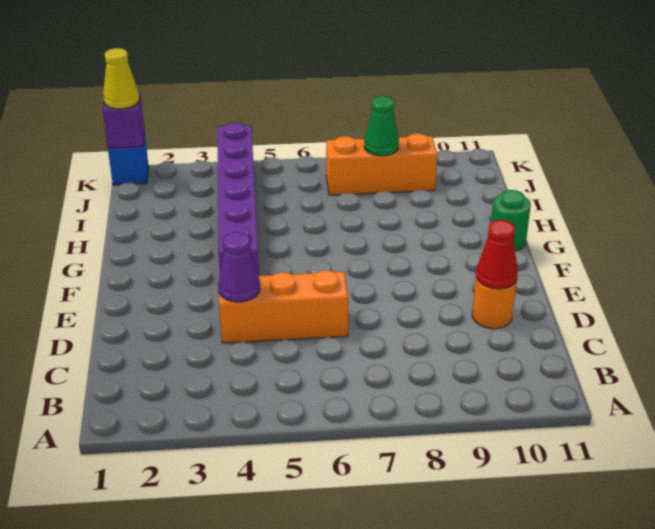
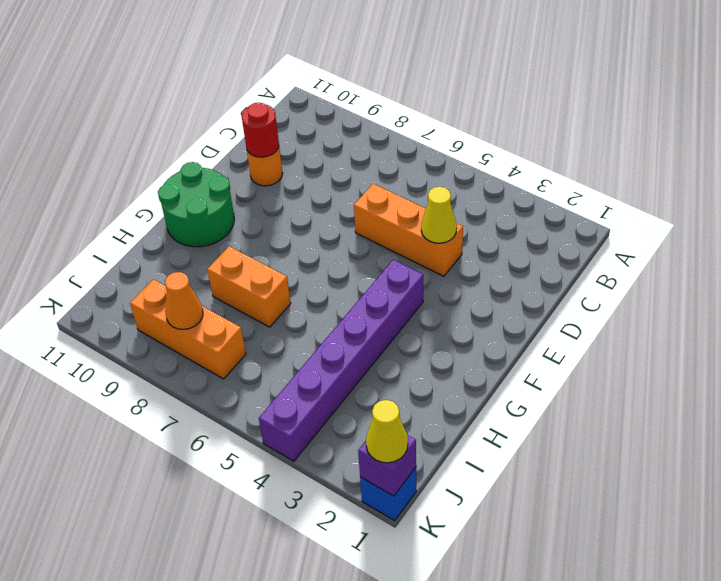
purple 1x1 cone [218,232,260,302] -> yellow 1x1 cone [421,187,457,243]
red 1x1 cone [476,220,518,289] -> red 1x1 round brick [242,103,279,157]
green 1x1 round brick [491,190,531,251] -> green 2x2 round brick [158,162,234,247]
none -> orange 1x2 brick [207,246,291,327]
green 1x1 cone [364,96,399,156] -> orange 1x1 cone [165,272,203,329]

